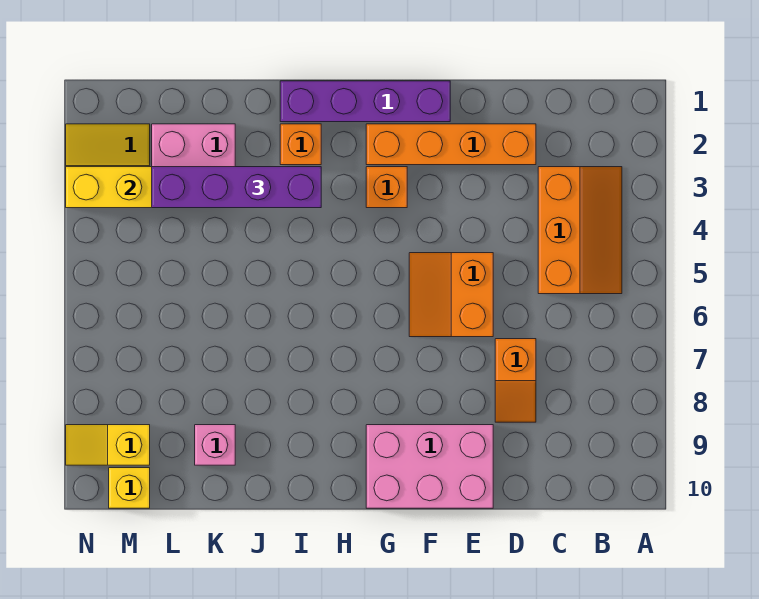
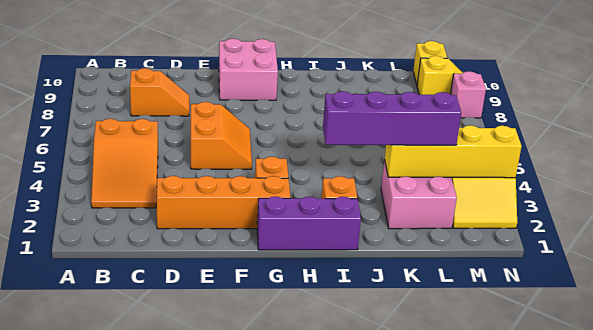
orange 2x3 slope [538,167,622,294] -> orange 2x3 slope turned to [91,119,158,208]
orange 1x2 slope [495,339,536,422] -> orange 1x2 slope turned to [130,68,189,116]
pink 2x3 brick [366,425,493,508] -> pink 2x2 brick [219,39,278,100]
purple 1x4 brick [280,81,450,122] -> purple 1x3 brick [257,196,361,250]
pink 1x1 brick [195,425,235,465] -> pink 1x1 brick moved to [451,71,486,118]

